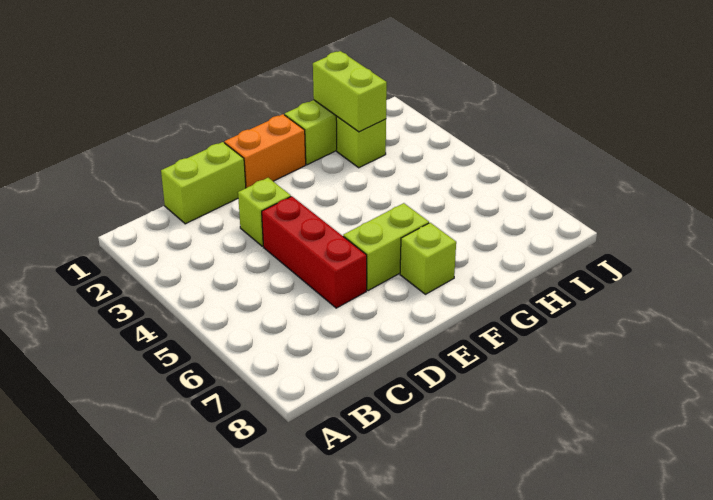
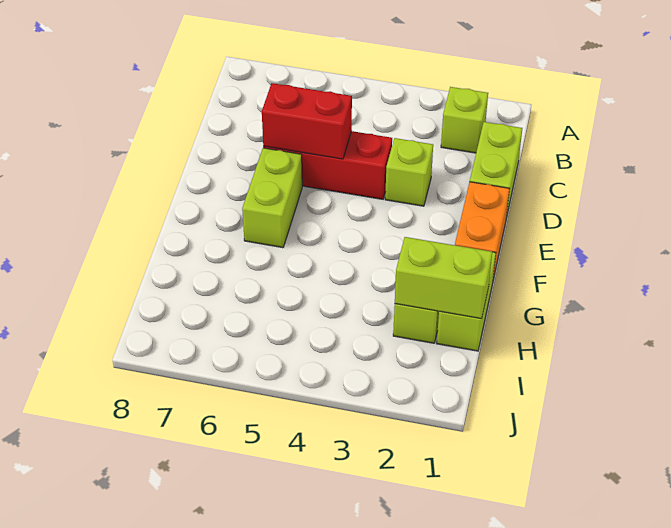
none -> red 1x2 brick [262,83,352,159]
lime 1x1 brick [400,223,456,294] -> lime 1x1 brick moved to [441,87,488,153]

